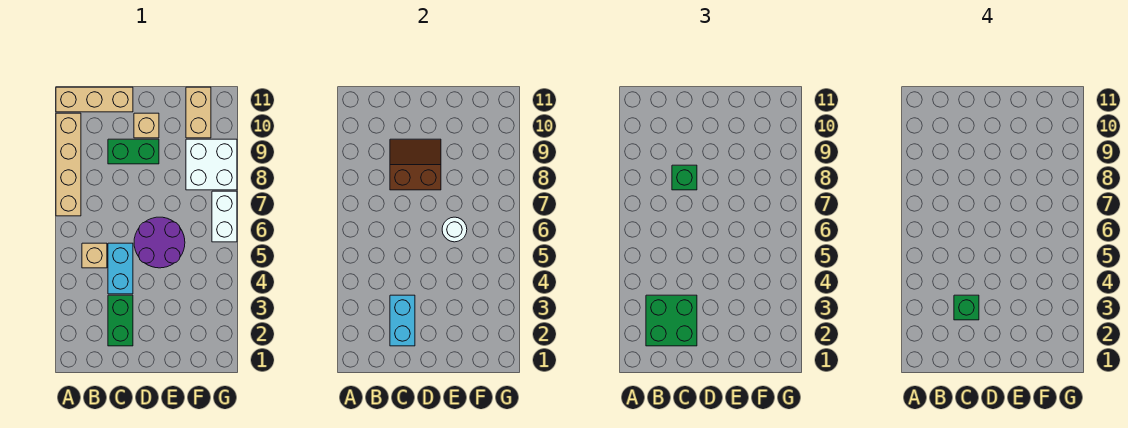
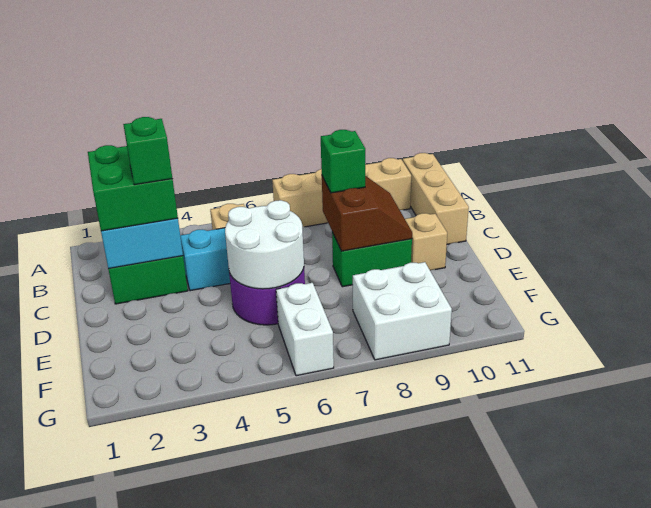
green 1x2 brick [108,139,159,164] -> green 1x2 brick turned to [332,232,412,287]
white 1x1 round brick [442,217,467,242] -> white 2x2 round brick [225,200,304,289]
tan 1x2 brick [186,87,211,138] -> none
white 1x2 brick [212,191,237,242] -> white 1x2 brick turned to [276,283,334,376]

